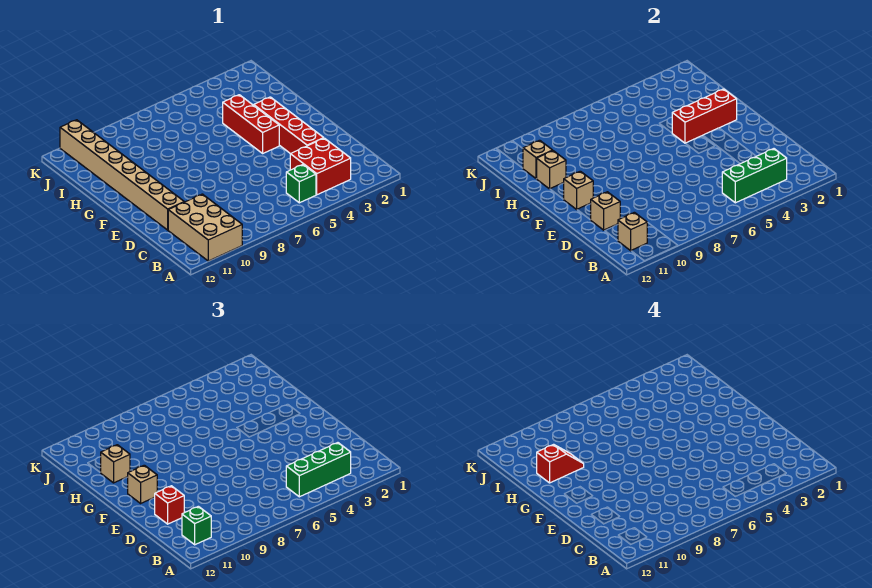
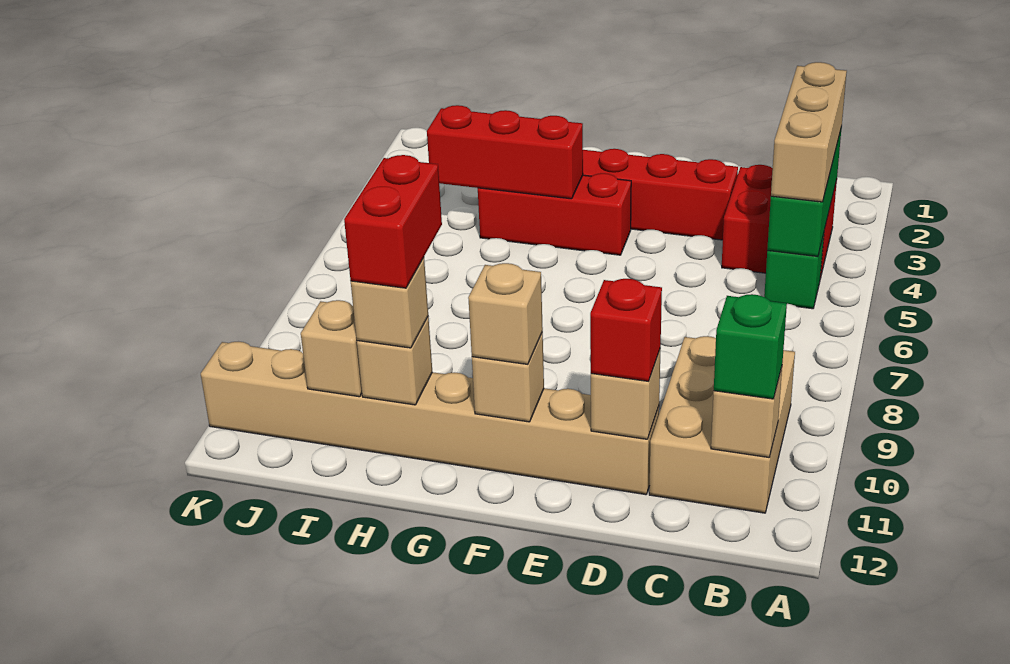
tan 2x3 brick [168,194,242,261] -> tan 2x3 brick turned to [649,336,795,513]
green 1x3 brick [286,443,351,497] -> tan 1x3 brick [771,62,847,202]
red 1x3 brick [672,89,737,143] -> red 1x3 brick turned to [427,105,583,199]
red 1x2 slope [537,444,584,483] -> red 1x2 brick [344,155,442,288]

